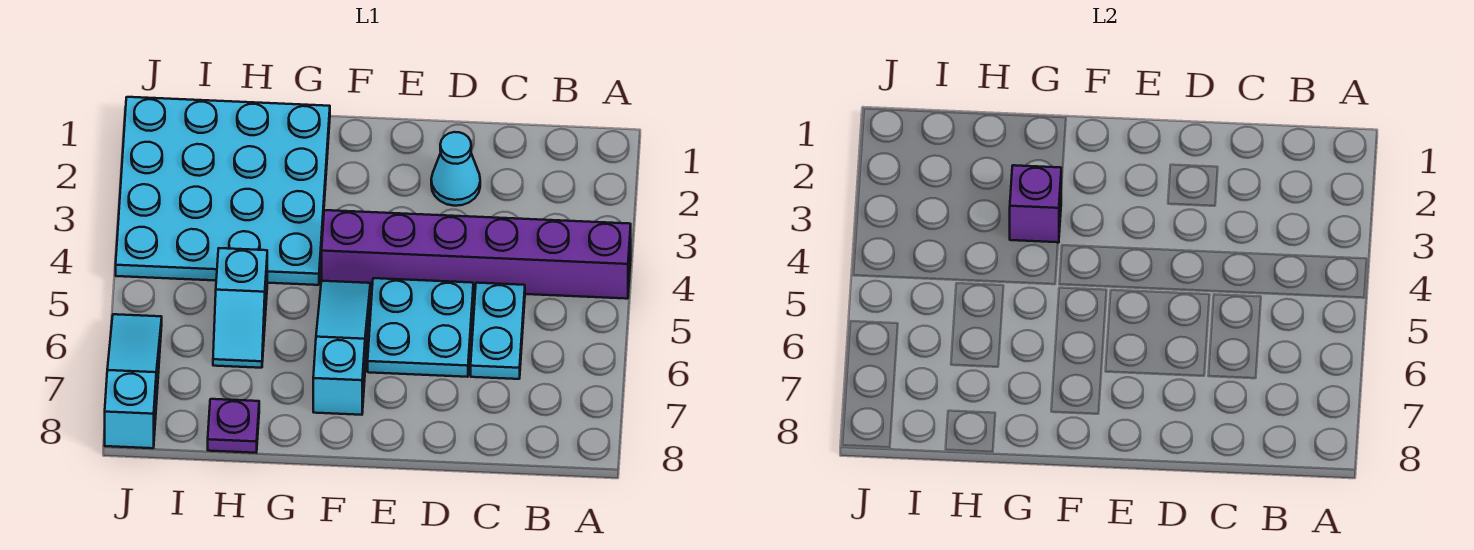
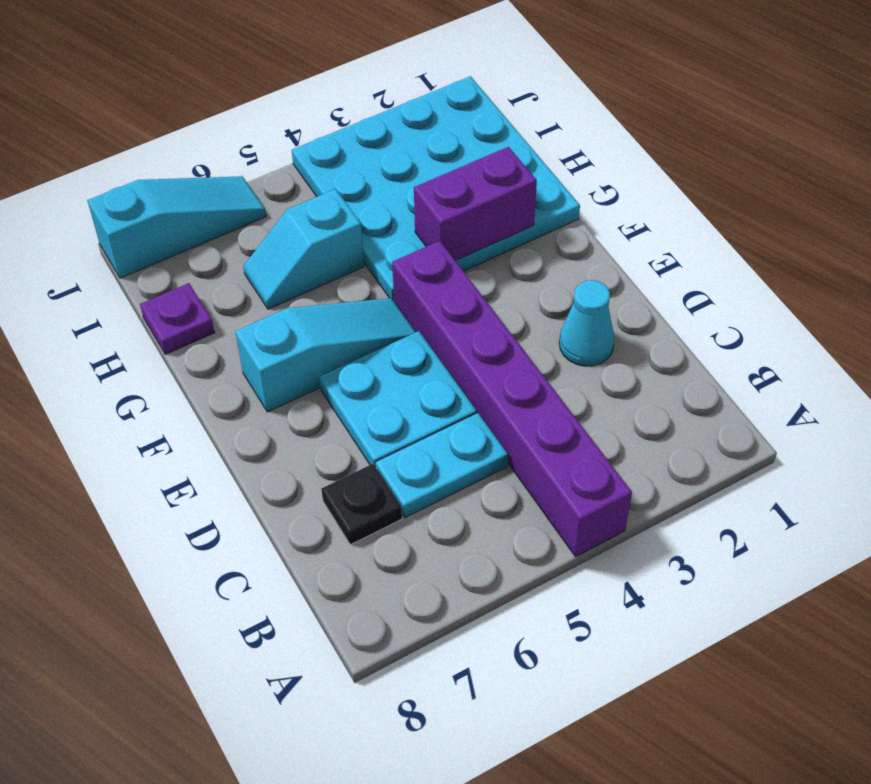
none -> black 1x1 plate [321,464,402,545]
purple 1x1 brick [1010,165,1061,243] -> purple 1x2 brick [414,147,537,261]

